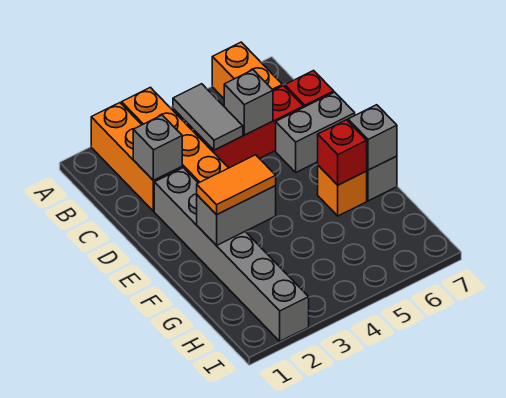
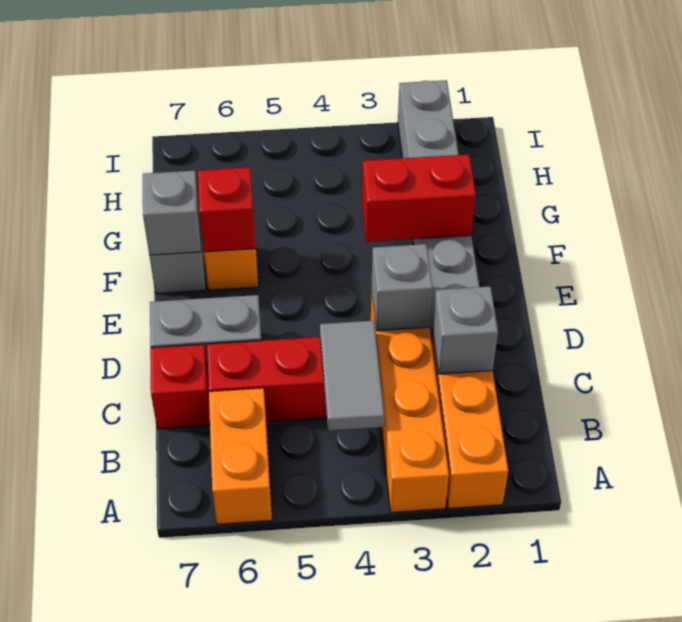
grey 1x1 brick [224,70,273,135] -> grey 1x1 brick moved to [371,244,433,331]
grey 1x2 brick [197,186,276,246] -> red 1x2 brick [362,154,476,242]
orange 1x2 tile [197,155,276,215] -> none

